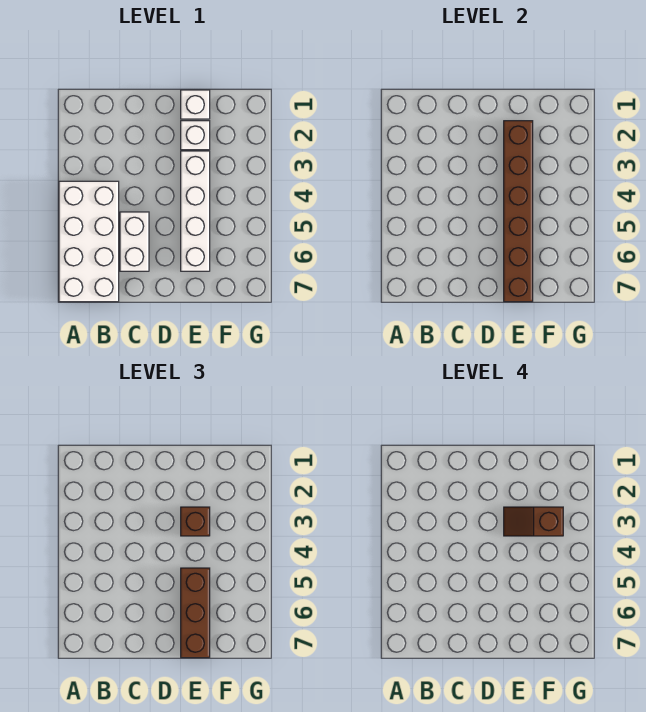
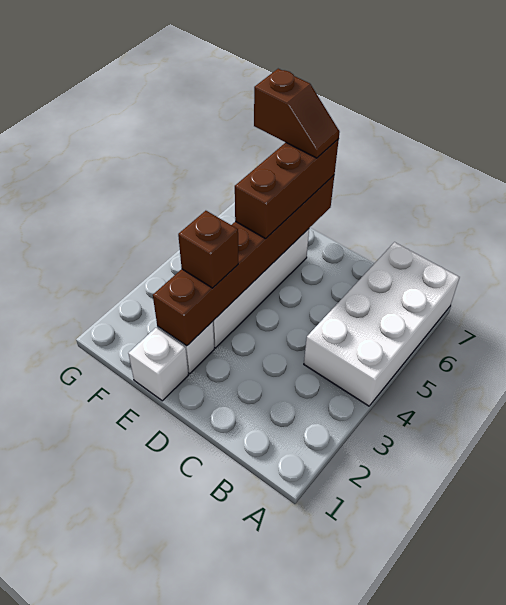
white 1x2 brick [120,212,149,271] -> none
brown 1x2 slope [504,507,563,536] -> brown 1x2 slope moved to [254,69,340,158]

